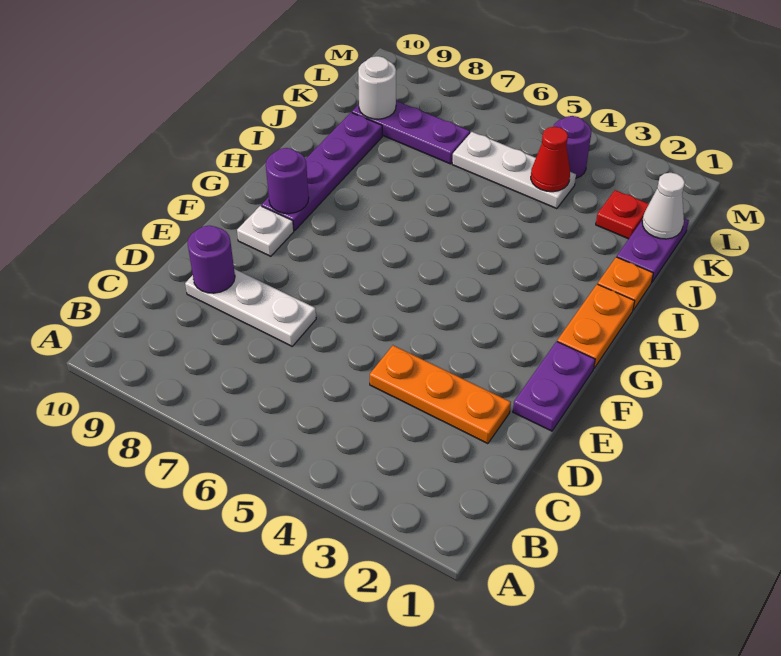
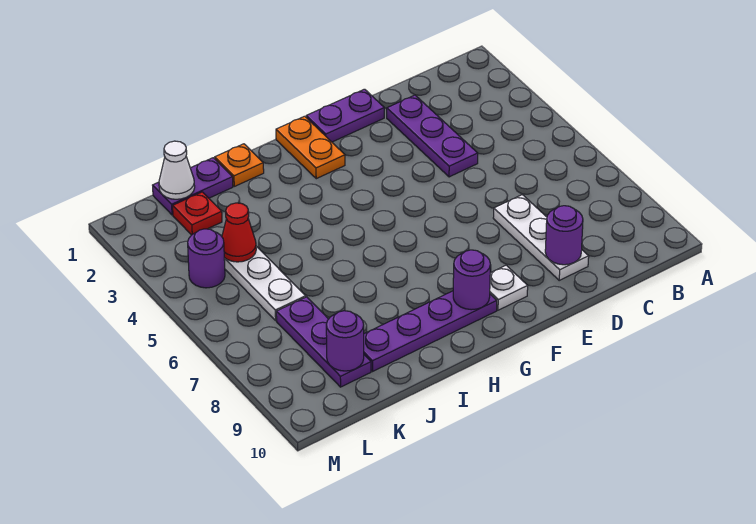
orange 1x3 plate [370,345,511,444] -> purple 1x3 plate [387,95,478,177]
orange 1x2 plate [557,284,635,368] -> orange 1x2 plate turned to [276,116,345,179]
white 1x1 round brick [358,56,396,119] -> purple 1x1 round brick [326,311,364,371]

